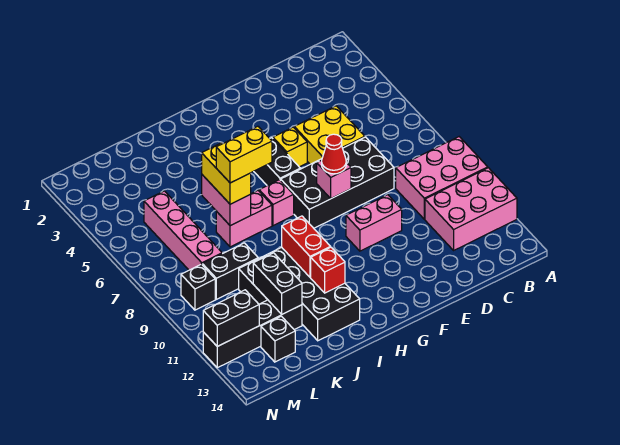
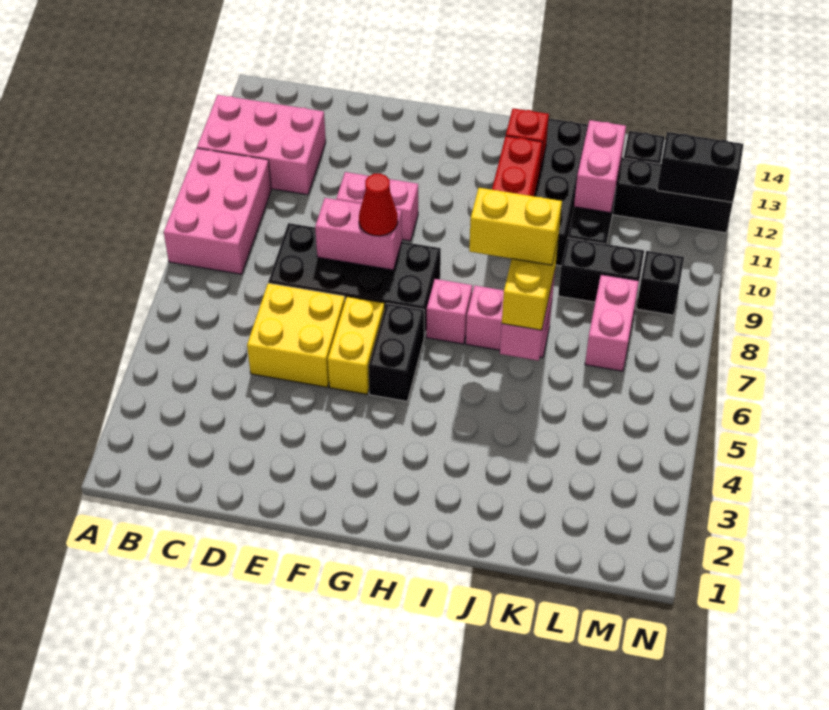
pink 2x3 brick [396,137,488,219] -> pink 2x3 brick turned to [164,148,271,274]
yellow 1x1 brick [273,127,307,167] -> yellow 1x2 brick [328,297,385,394]
pink 1x1 brick [317,160,351,198] -> pink 1x2 brick [315,198,402,270]
black 1x2 brick [253,253,302,314] -> pink 1x2 brick [574,120,626,213]
pink 1x4 brick [144,191,222,270] -> pink 1x2 brick [585,275,639,371]

